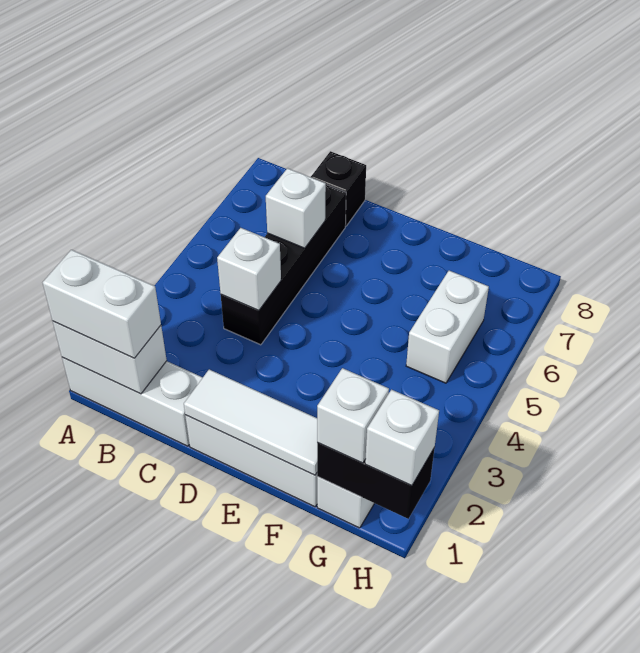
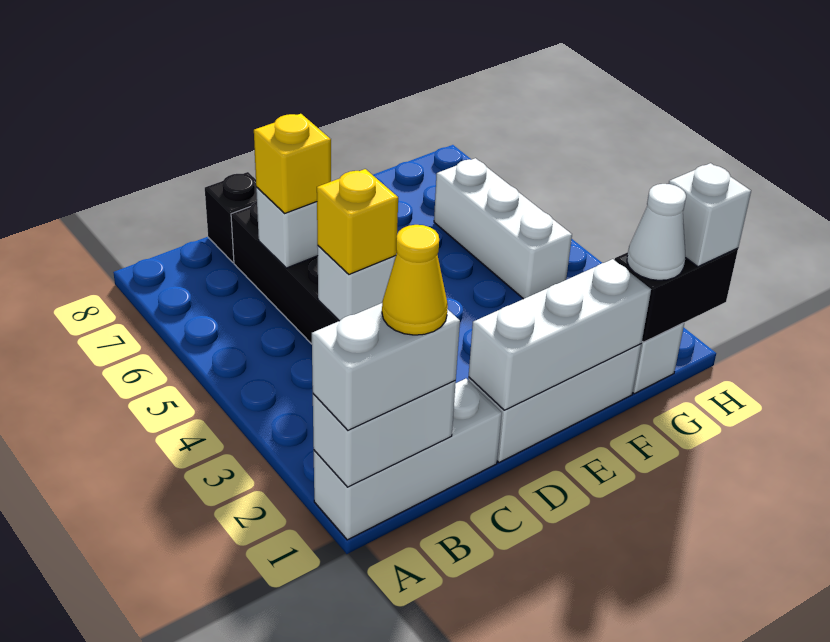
none -> yellow 1x1 cone [382,225,448,335]
none -> yellow 1x1 brick [317,169,398,274]
none -> yellow 1x1 brick [254,114,331,214]
white 1x3 tile [184,369,317,475] -> white 1x3 brick [469,259,651,410]
white 1x1 brick [317,368,389,463] -> white 1x1 cone [627,184,686,280]
white 1x2 brick [406,271,489,383] -> white 1x3 brick [434,158,572,299]

